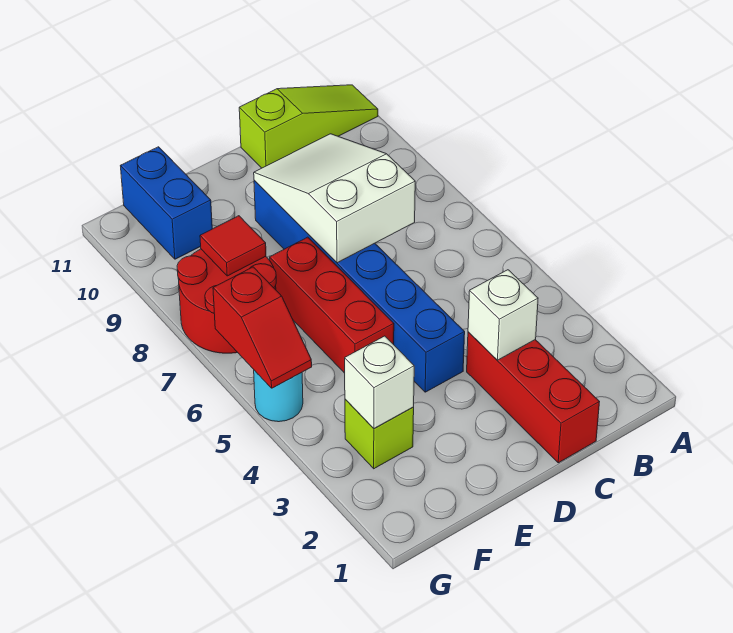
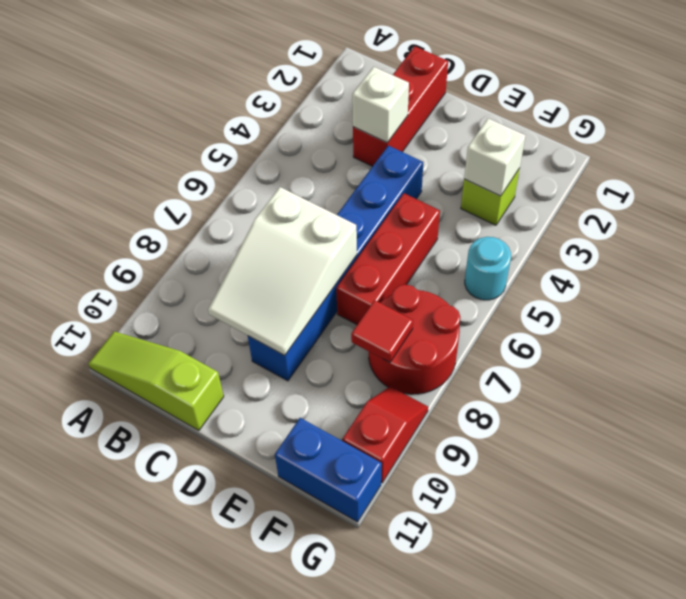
blue 1x2 brick [121,147,212,259] -> blue 1x2 brick turned to [275,418,382,522]
red 1x2 slope [213,267,312,388] -> red 1x2 slope moved to [343,386,428,483]

